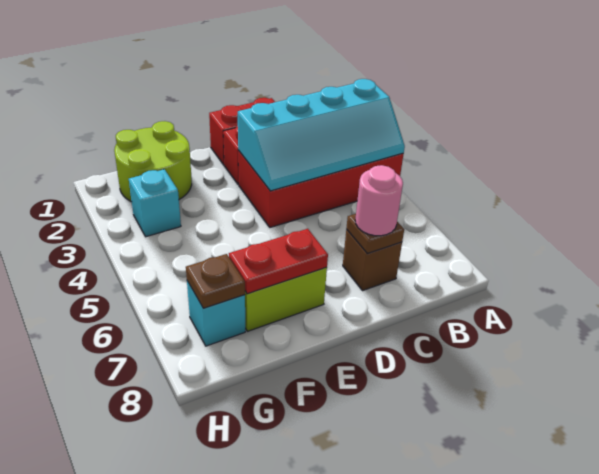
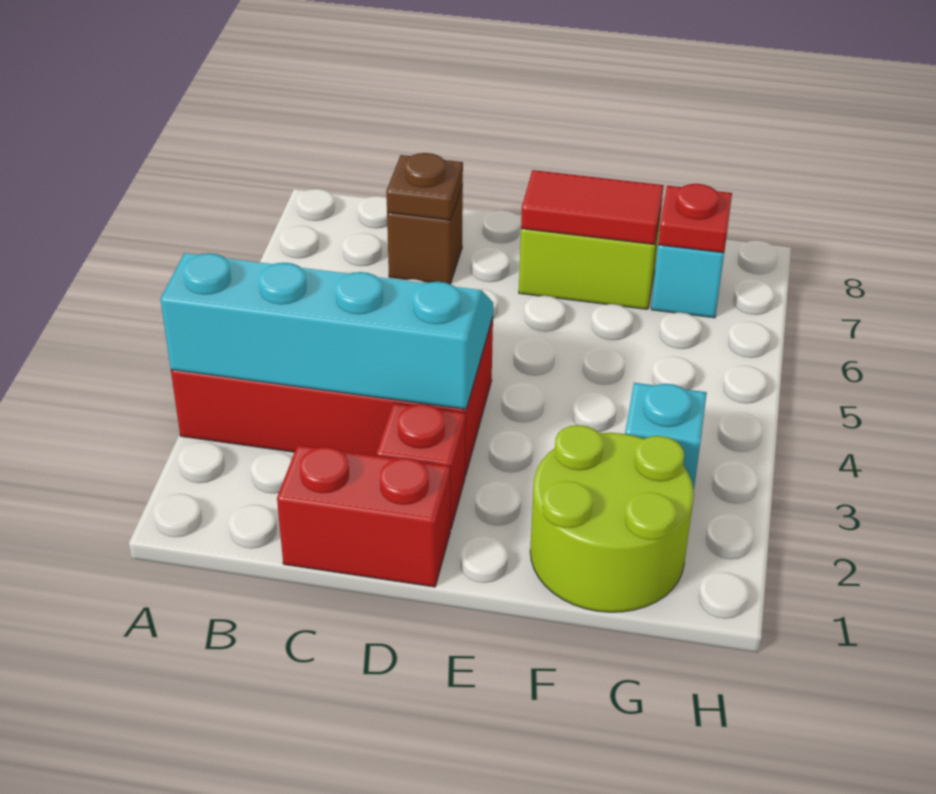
pink 1x1 round brick [355,165,403,236] -> none
red 1x2 plate [229,229,328,294] -> red 1x2 tile [521,170,664,244]
brown 1x1 plate [186,254,245,308] -> red 1x1 plate [658,184,732,253]

